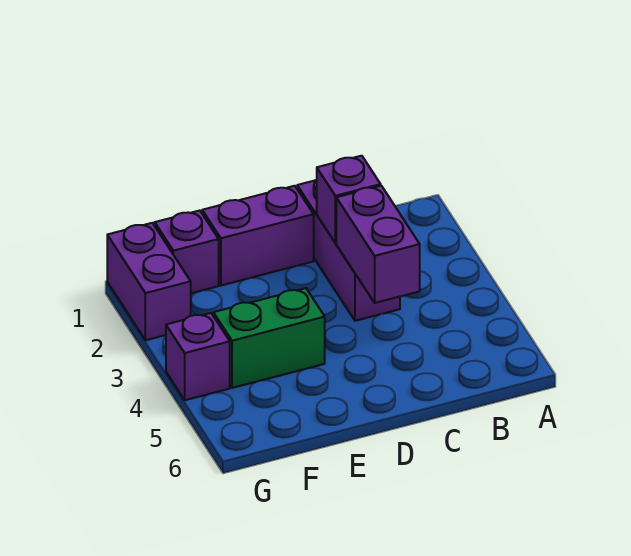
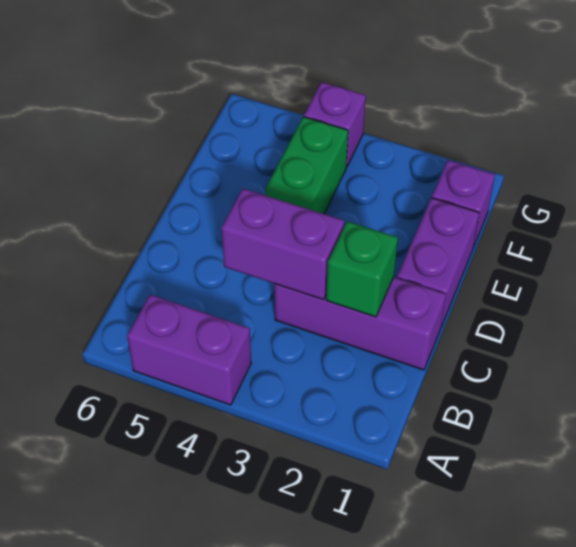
purple 1x1 brick [317,156,381,243] -> green 1x1 brick [326,221,398,317]
purple 1x2 brick [107,223,191,340] -> purple 1x2 brick moved to [127,295,251,405]

